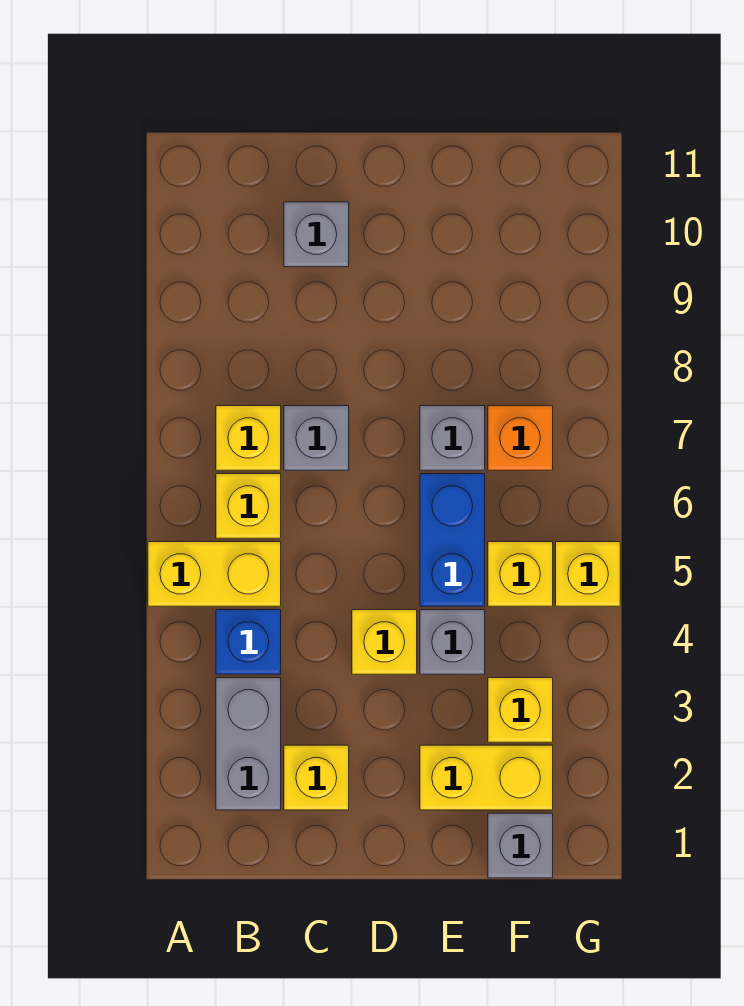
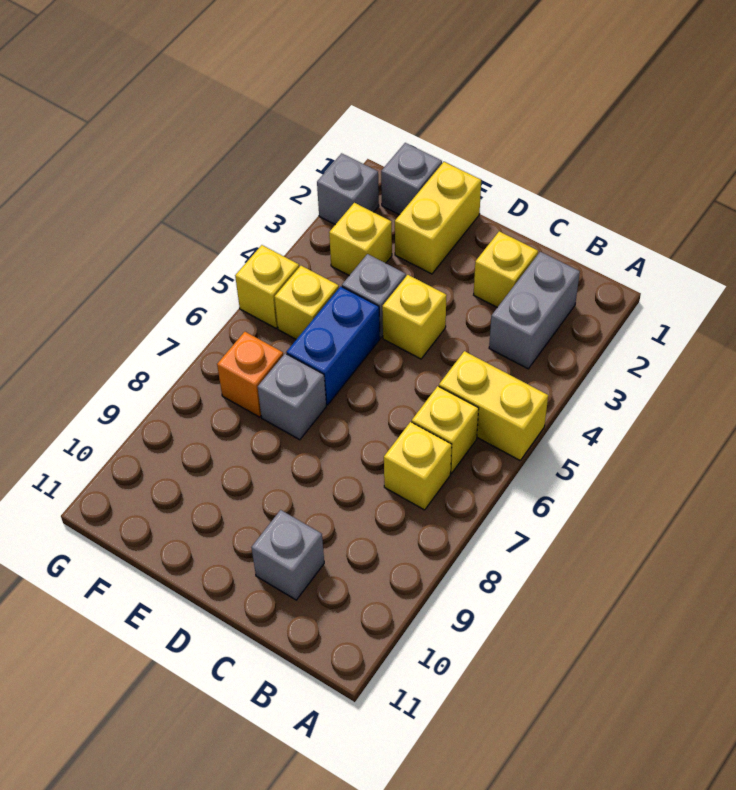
blue 1x1 brick [216,610,281,674] -> none
grey 1x1 brick [284,406,349,470] -> grey 1x1 brick moved to [317,153,379,225]
yellow 1x2 brick [420,745,553,810] -> yellow 1x2 brick turned to [395,162,481,274]

